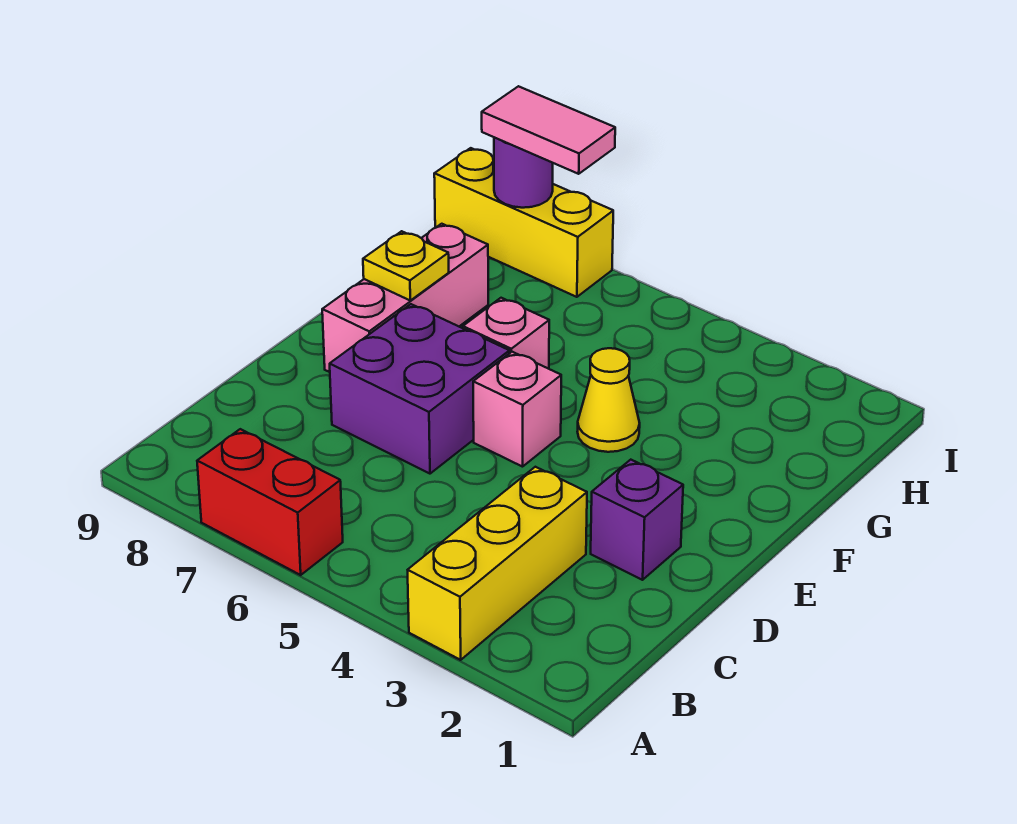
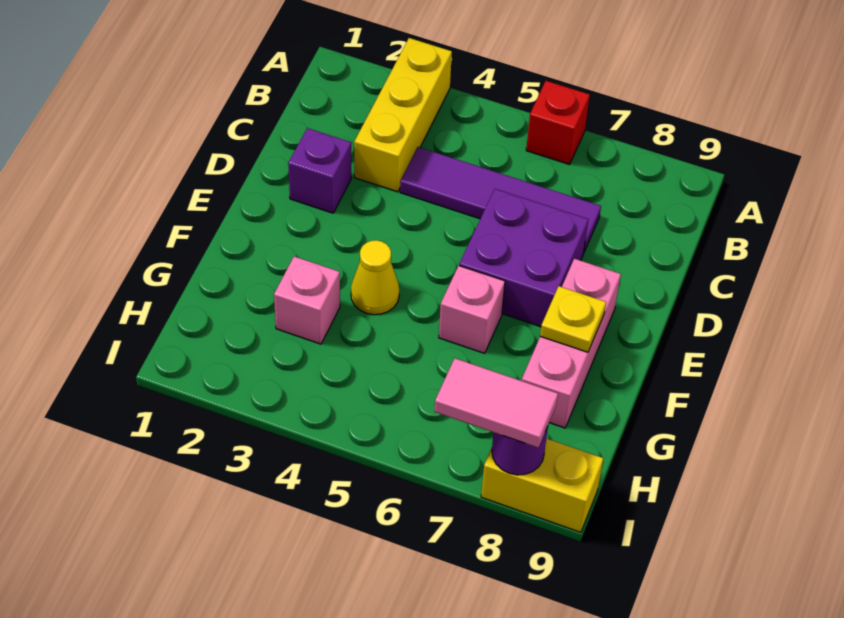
red 1x2 brick [197,429,343,575] -> red 1x1 brick [526,81,590,165]
none -> purple 1x4 tile [400,147,601,252]
pink 1x1 brick [473,352,561,467] -> pink 1x1 brick moved to [274,256,340,344]
yellow 1x3 brick [434,148,613,297] -> yellow 1x2 brick [481,438,603,532]

